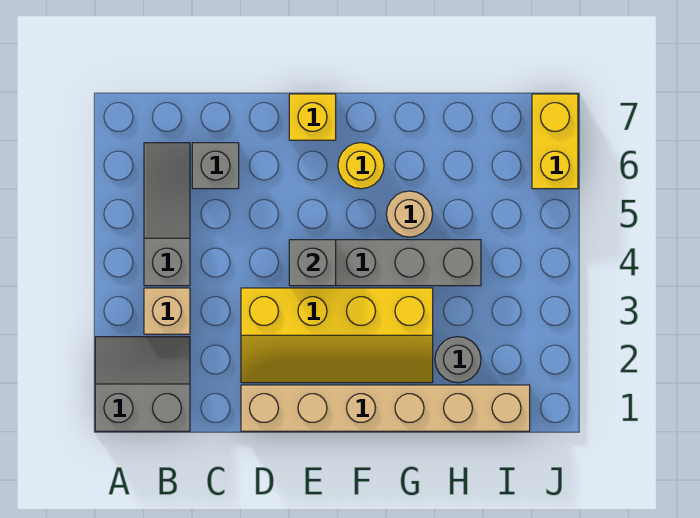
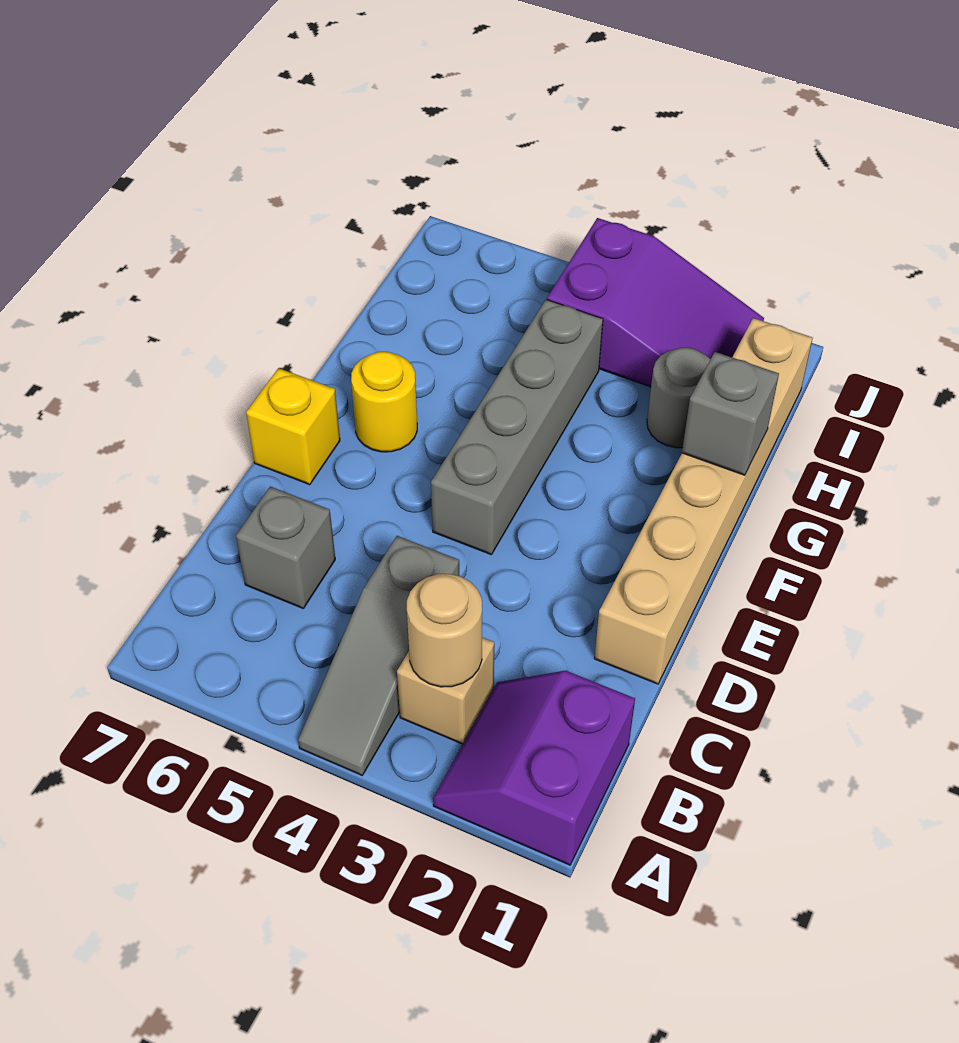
grey 2x2 slope [95,337,190,431] -> purple 2x2 slope [433,671,635,865]
grey 1x3 slope [144,143,190,286] -> grey 1x3 slope turned to [298,536,459,775]
yellow 2x4 slope [241,288,433,383] -> none
grey 1x1 brick [289,240,336,286] -> grey 1x1 brick moved to [682,352,779,475]
tan 1x1 round brick [386,191,433,237] -> tan 1x1 round brick moved to [407,574,482,687]
none -> purple 2x3 slope [547,218,764,387]
yellow 1x2 brick [532,94,578,189] -> none

